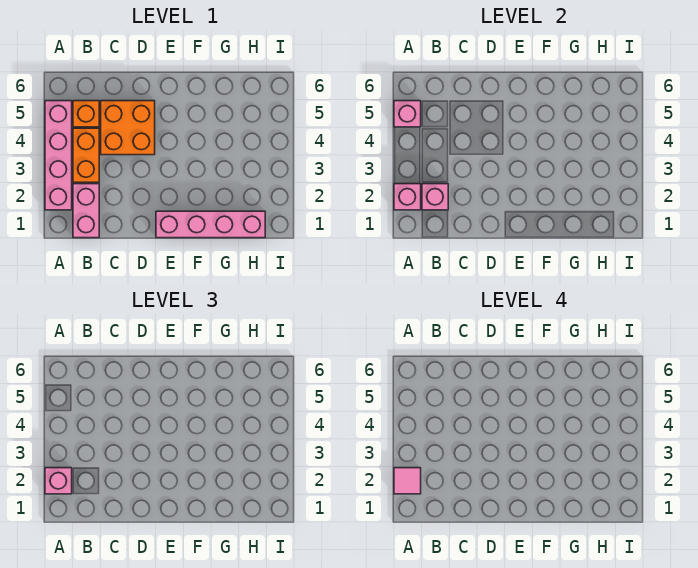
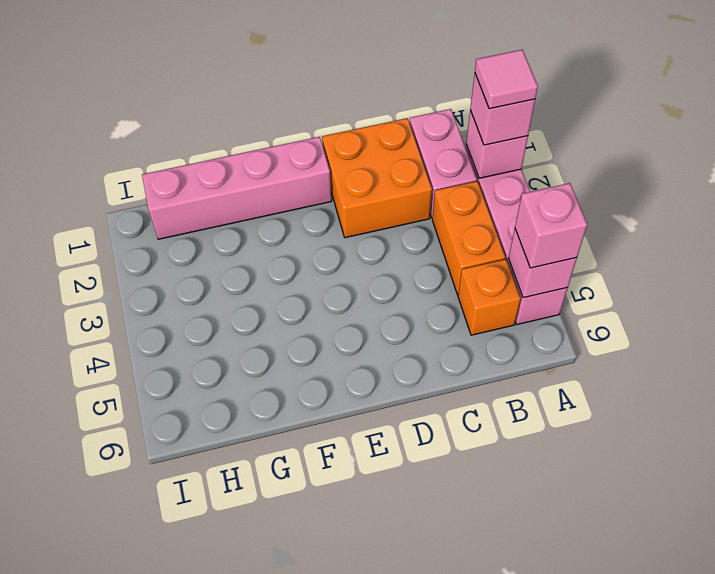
pink 1x1 brick [422,184,448,210] -> pink 1x1 brick moved to [515,183,587,268]
orange 2x2 brick [101,101,155,155] -> orange 2x2 brick moved to [322,118,432,238]

